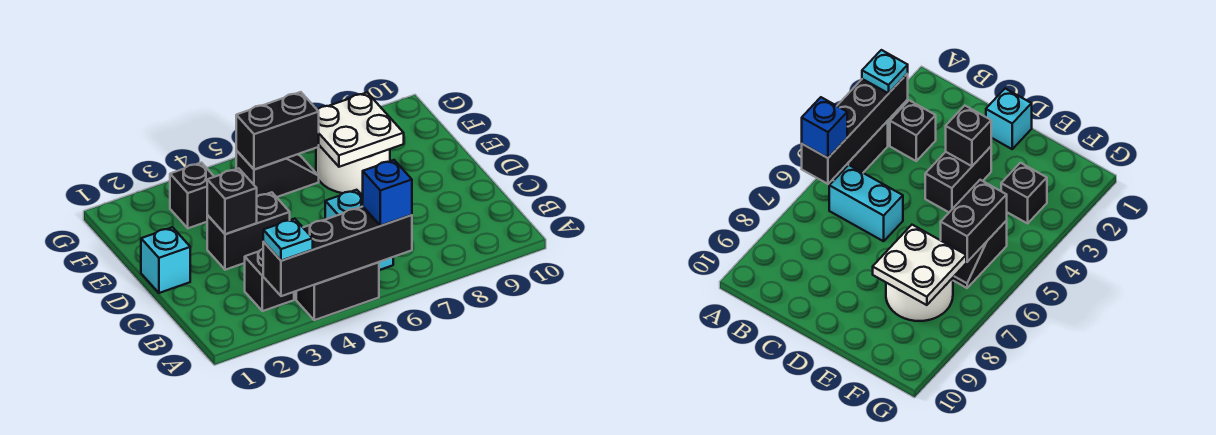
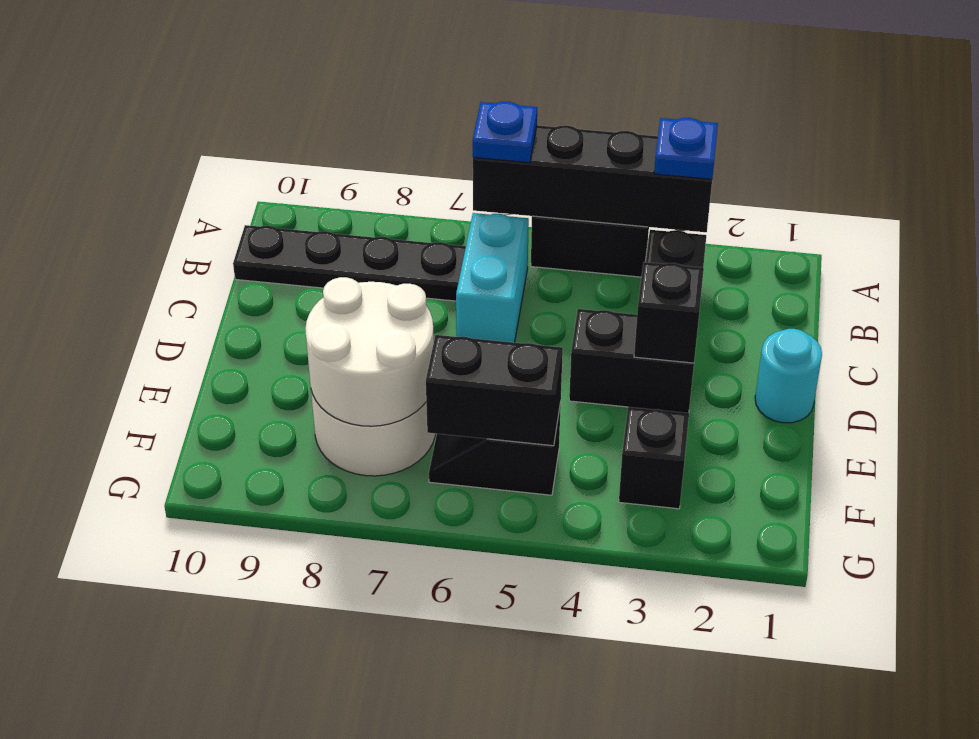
cyan 1x1 plate [263,219,313,261] -> blue 1x1 plate [654,118,718,179]
blue 1x1 brick [362,160,412,226] -> blue 1x1 plate [473,102,537,163]
none -> black 1x4 plate [233,225,466,301]
cyan 1x1 brick [141,227,190,293] -> cyan 1x1 round brick [755,329,822,423]
white 2x2 plate [318,93,404,167] -> white 2x2 round brick [305,277,434,426]

